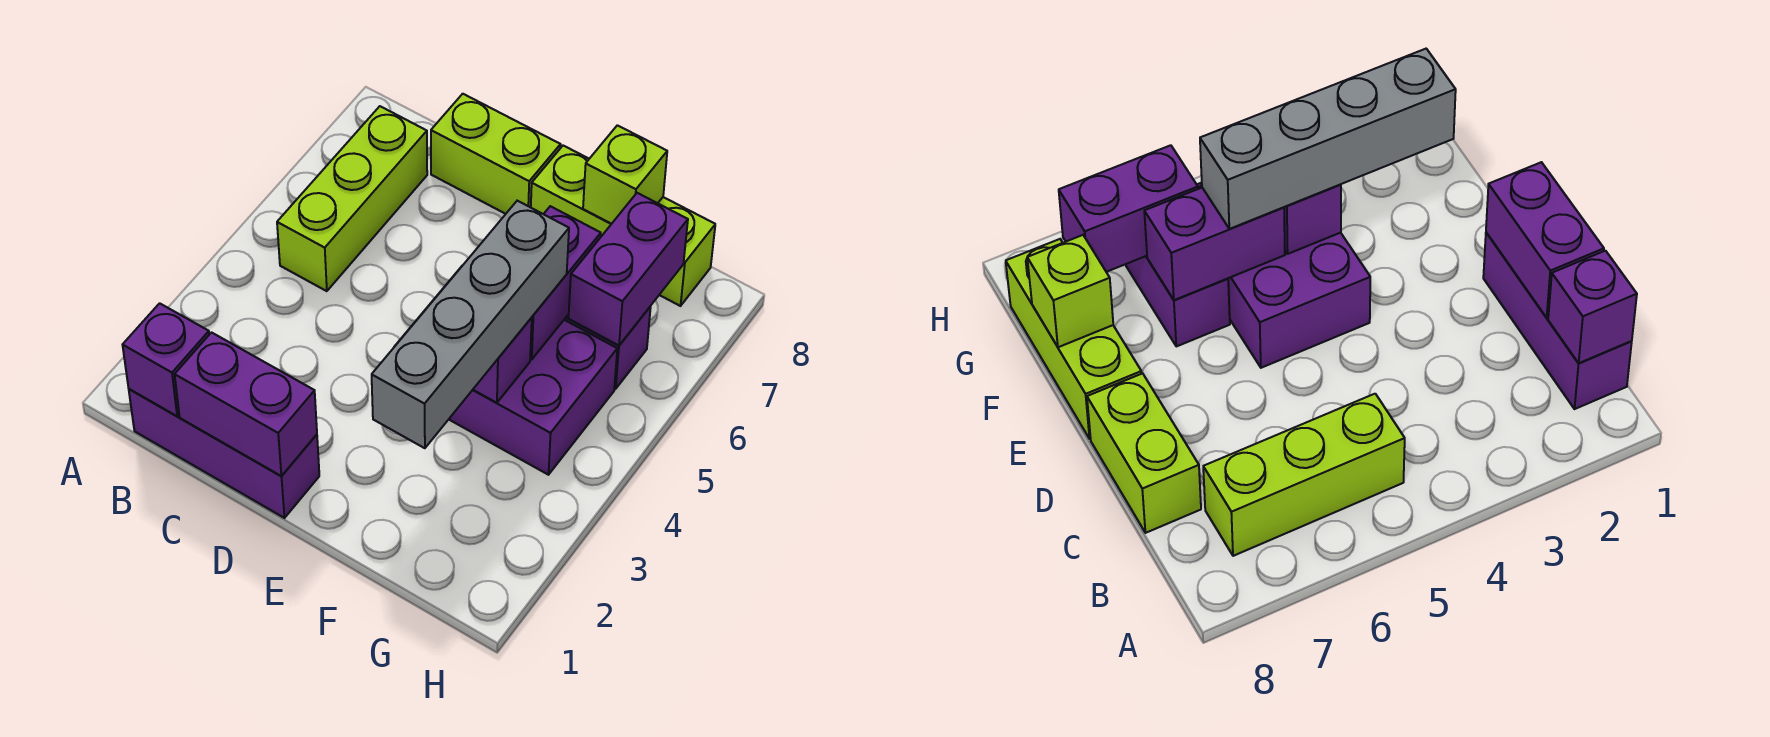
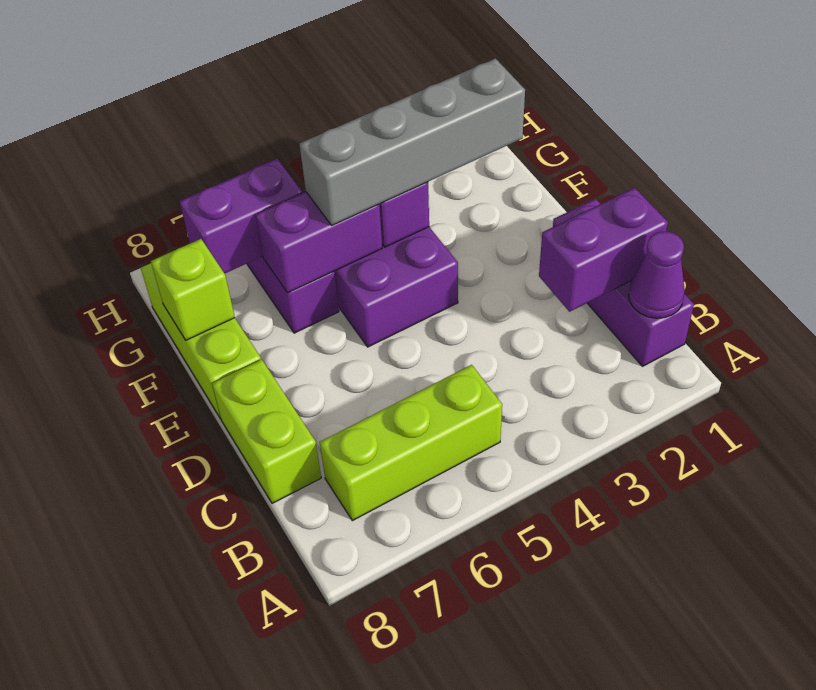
purple 1x1 brick [123,303,209,416] -> purple 1x1 cone [629,231,685,318]
purple 1x2 brick [175,333,317,476] -> purple 1x2 brick turned to [539,188,668,312]

